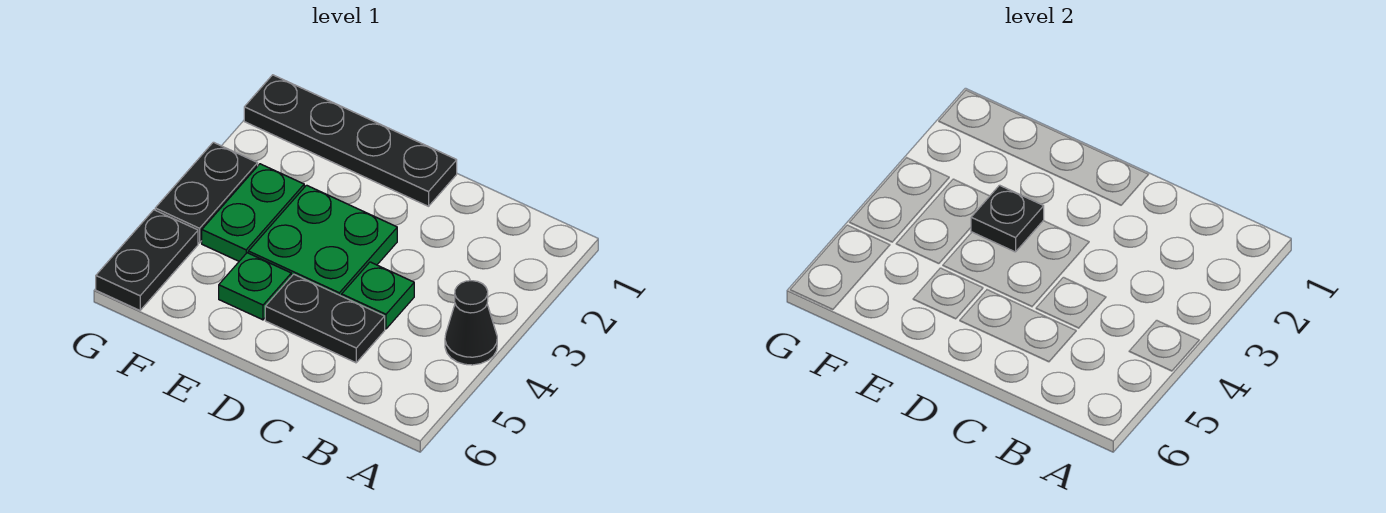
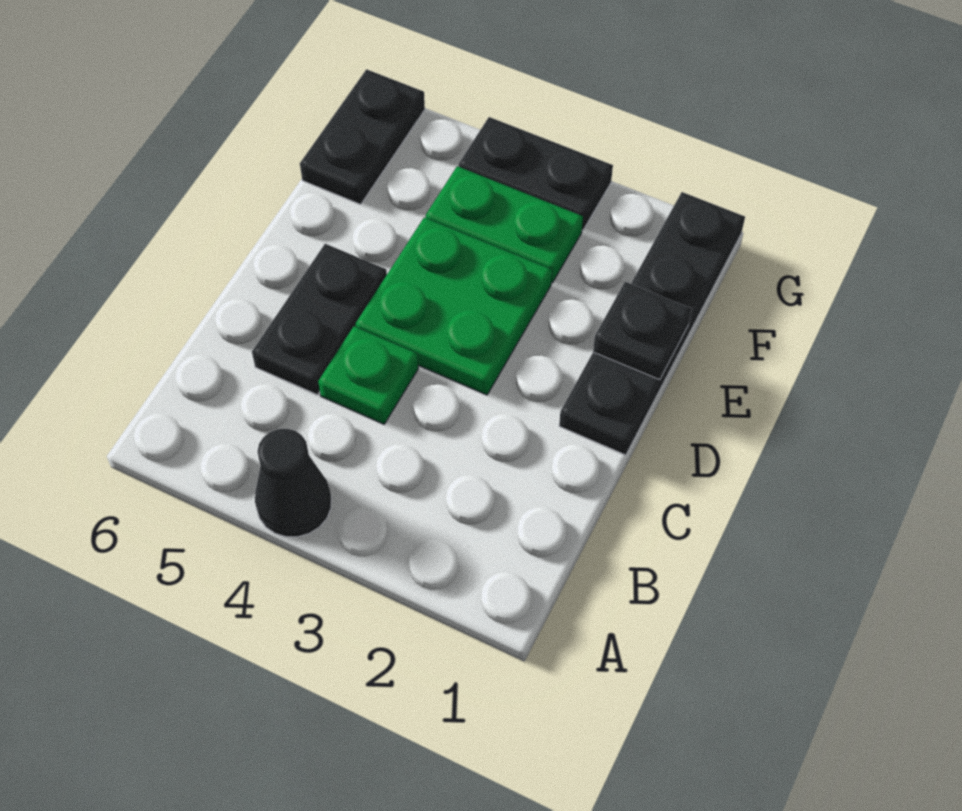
black 1x1 plate [971,185,1044,252] -> black 1x1 plate moved to [593,282,692,380]
green 1x1 plate [219,253,291,320] -> none
black 1x2 plate [96,210,198,310] -> black 1x2 plate turned to [300,69,425,204]

